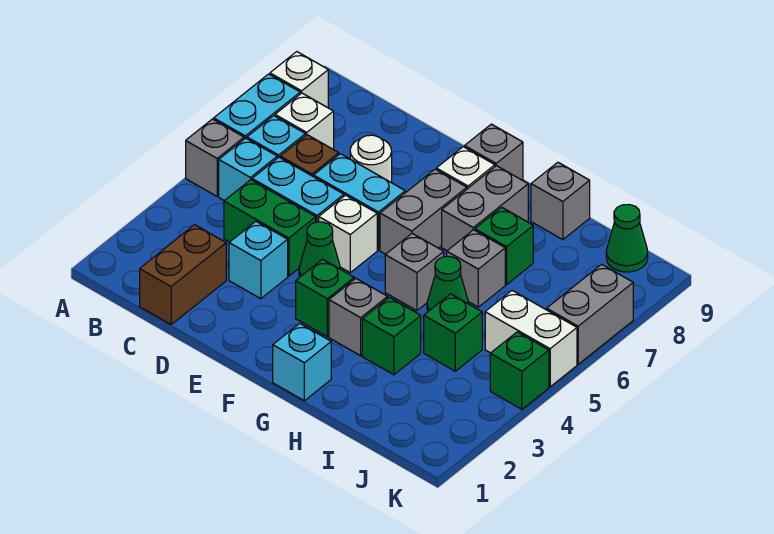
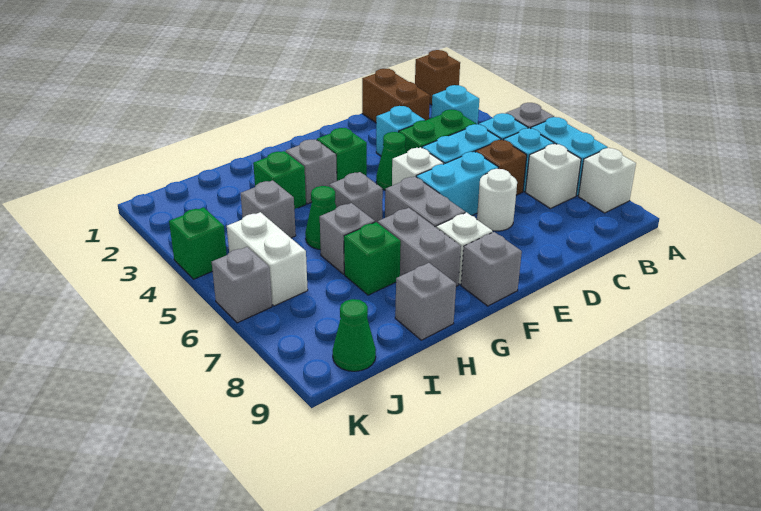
none -> brown 1x1 brick [415,50,460,105]
cyan 1x1 brick [273,323,331,401] -> cyan 1x1 brick moved to [431,85,479,125]
green 1x1 brick [424,294,482,371] -> grey 1x1 brick [241,180,296,238]
white 1x2 brick [485,291,577,387] -> white 1x2 brick turned to [227,212,308,306]
grey 1x2 brick [547,264,633,364] -> grey 1x1 brick [212,247,272,323]

